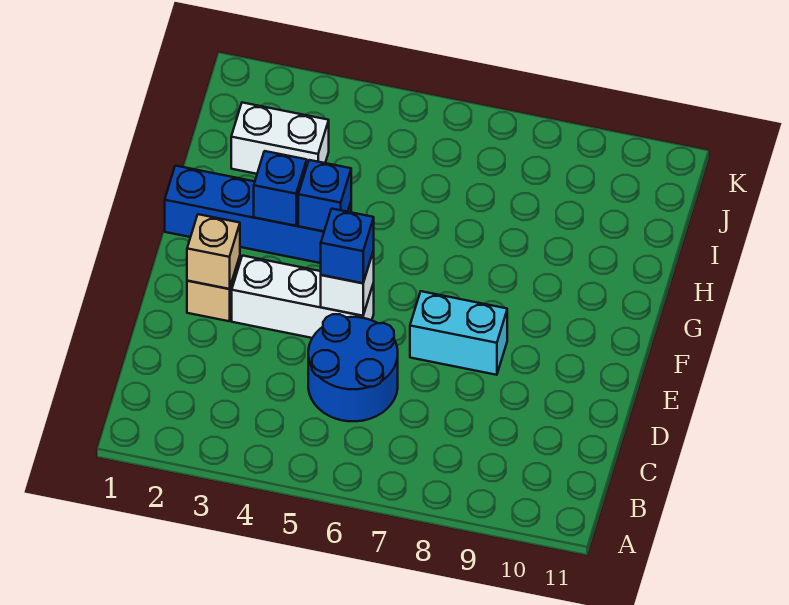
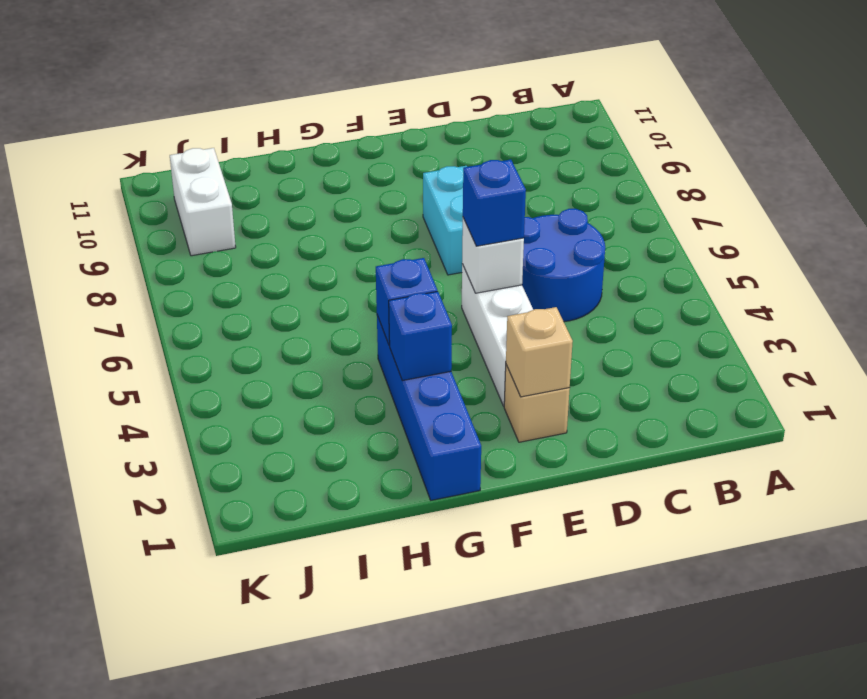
white 1x2 brick [231,103,329,174] -> white 1x2 brick moved to [170,148,236,256]

